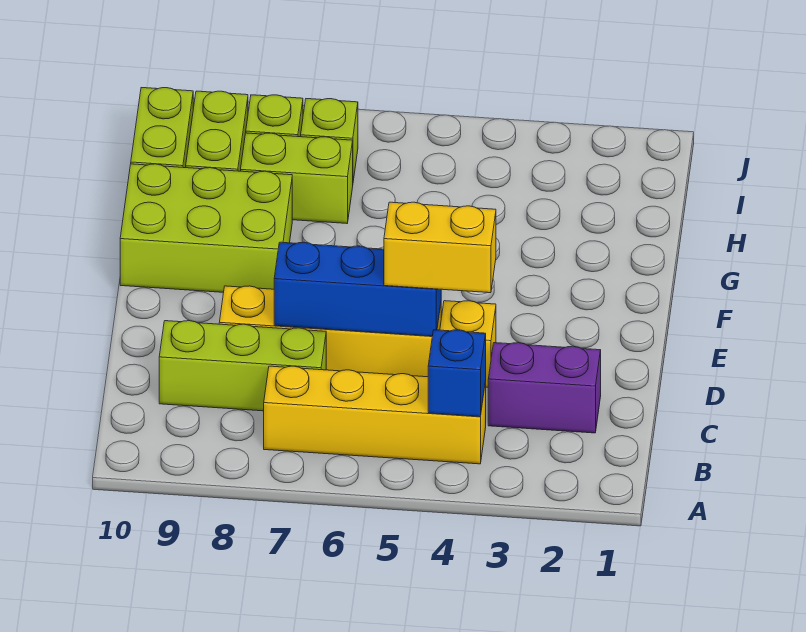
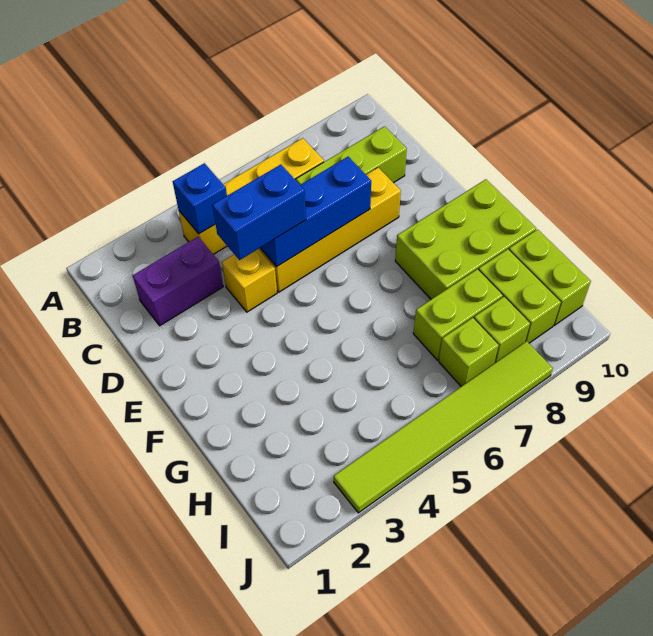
yellow 1x2 brick [384,202,496,293] -> blue 1x2 brick [212,165,306,260]
none -> lime 1x6 tile [334,341,553,513]

